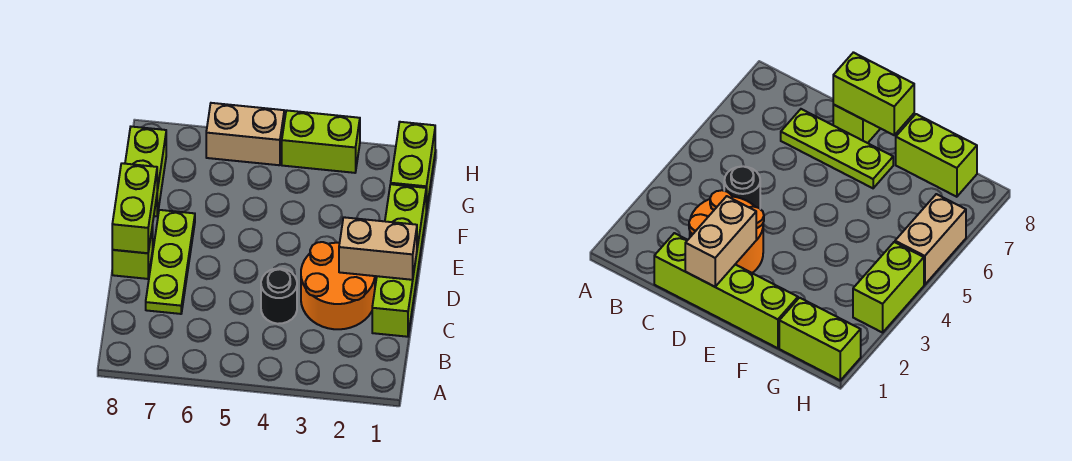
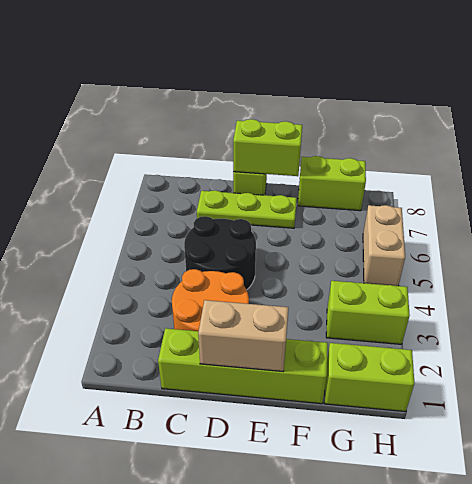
black 1x1 round brick [261,268,297,324] -> black 2x2 round brick [184,216,256,290]
tan 1x2 brick [339,217,417,280] -> tan 1x2 brick turned to [198,300,289,372]
lime 1x2 brick [282,110,360,173] -> lime 1x2 brick turned to [326,281,410,344]

